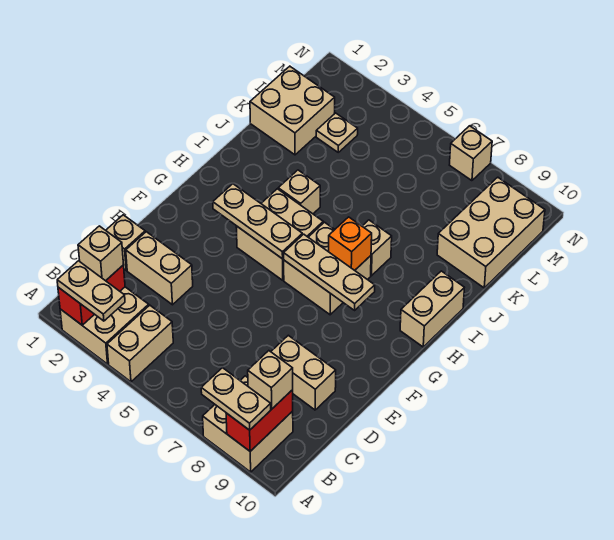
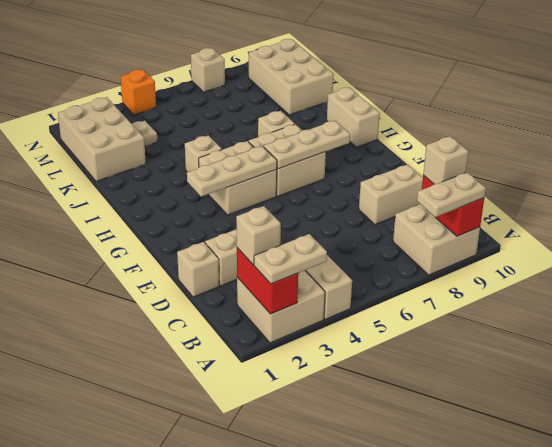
orange 1x1 brick [329,217,372,270] -> orange 1x1 brick moved to [120,70,156,115]
tan 2x2 brick [250,66,335,155] -> tan 2x3 brick [58,97,146,181]

